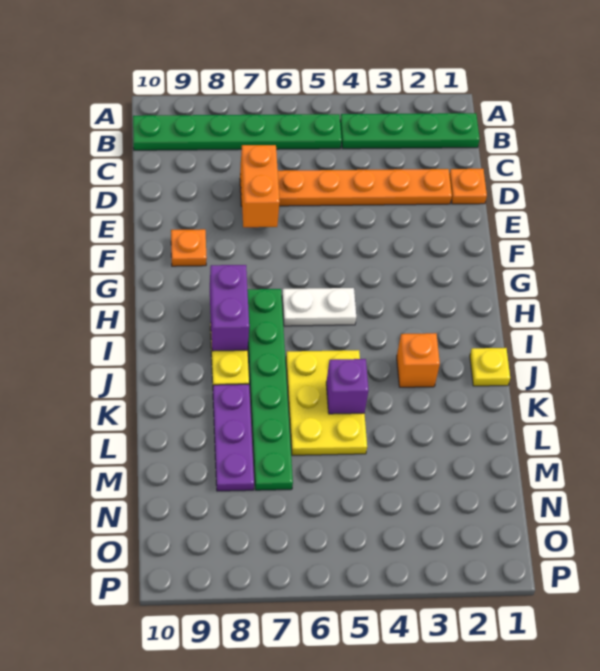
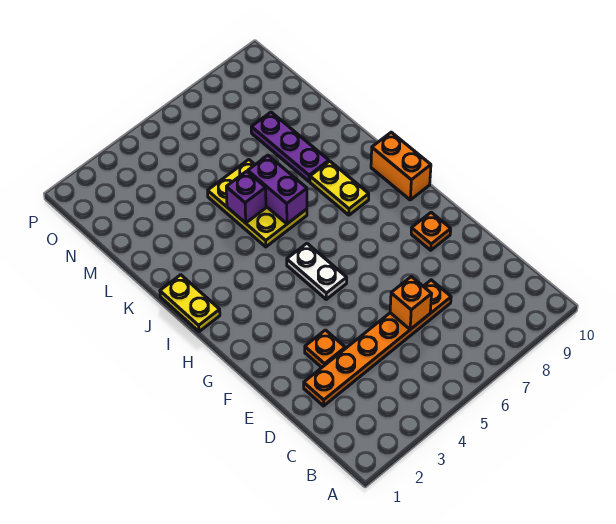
green 1x4 plate [340,113,480,149] -> none
green 1x6 plate [133,114,342,150] -> none
orange 1x1 plate [449,169,487,204] -> orange 1x1 plate moved to [305,330,345,367]
orange 1x2 brick [240,145,280,227] -> orange 1x2 brick moved to [371,132,431,200]
white 1x2 plate [282,288,356,326] -> white 1x2 plate turned to [287,243,347,299]
green 1x6 plate [247,289,293,490] -> none
purple 1x2 brick [210,265,249,351] -> purple 1x2 brick moved to [248,155,307,224]
yellow 1x1 plate [470,348,510,386] -> yellow 1x2 plate [160,275,220,332]
orange 1x1 brick [397,333,440,387] -> orange 1x1 brick moved to [390,277,432,329]

